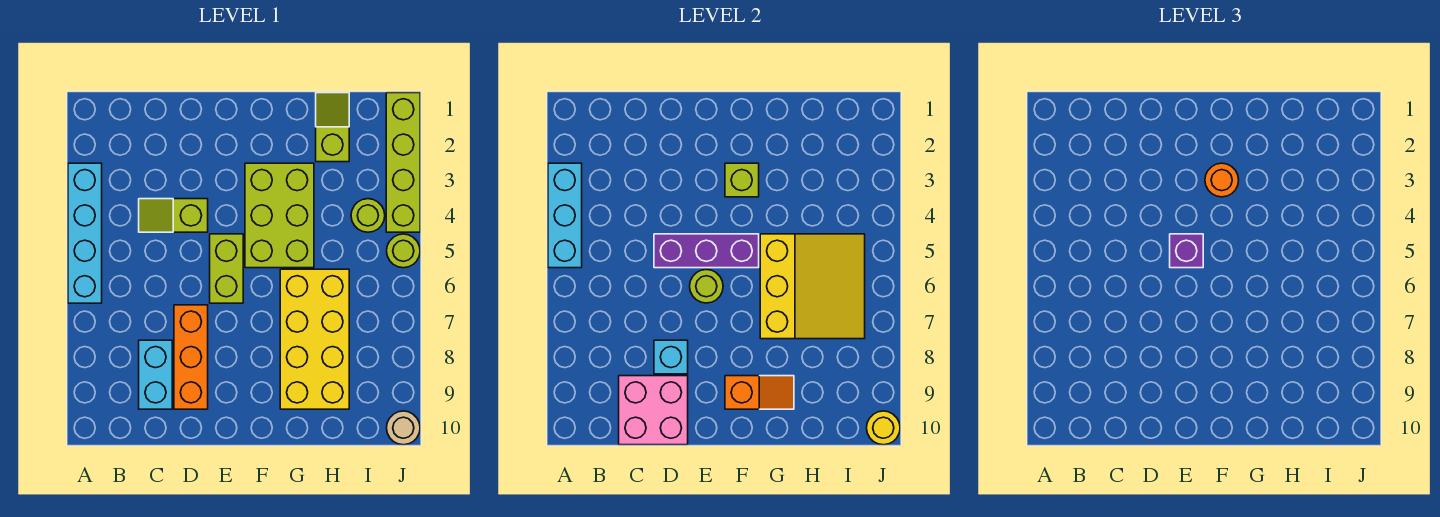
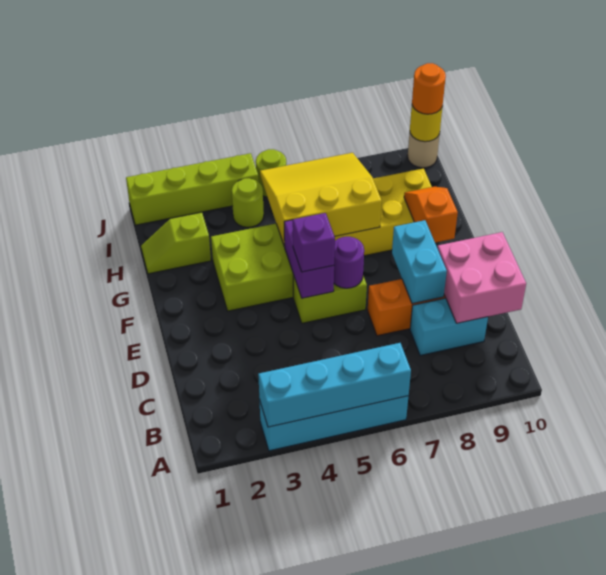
cyan 1x3 brick [548,163,582,268] -> cyan 1x4 brick [258,343,411,427]
lime 1x2 slope [139,199,208,232] -> none
purple 1x3 brick [654,234,759,268] -> purple 1x2 brick [284,220,334,298]
cyan 1x1 brick [654,340,688,374] -> cyan 1x2 brick [392,220,447,304]
lime 1x1 round brick [690,270,723,303] -> purple 1x1 round brick [334,237,364,288]
lime 1x1 brick [725,163,759,197] -> none
orange 1x1 round brick [1205,163,1239,197] -> orange 1x1 round brick moved to [412,63,446,114]

